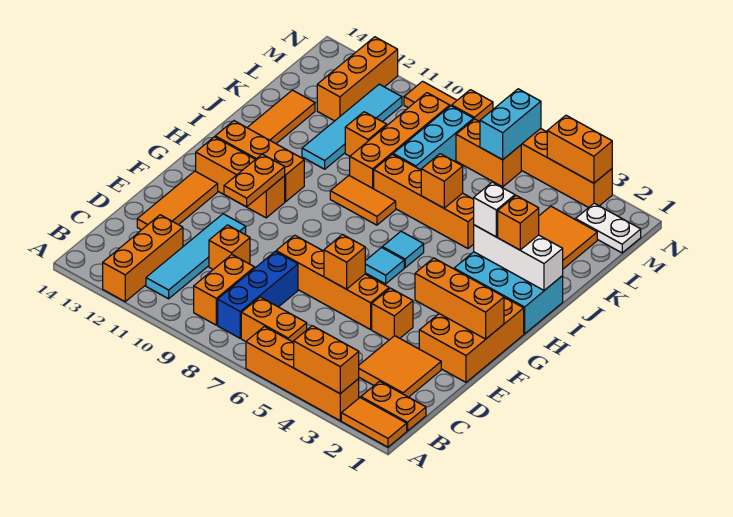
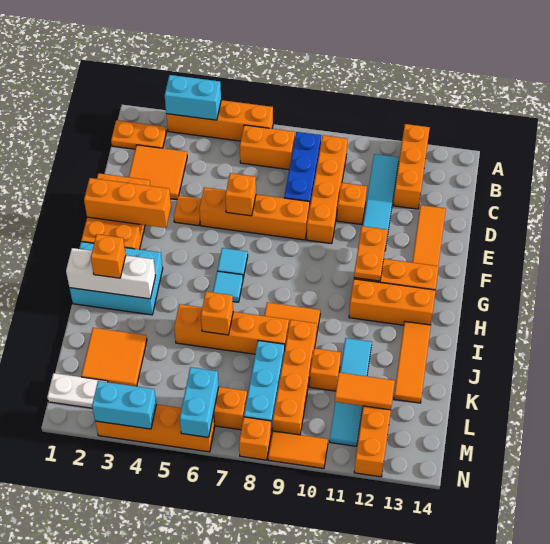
orange 1x2 tile [341,398,407,447] -> orange 1x2 tile moved to [335,373,395,410]
orange 1x2 brick [294,326,359,393] -> cyan 1x2 brick [165,75,221,120]
orange 1x2 brick [194,255,255,325] -> orange 1x4 brick [307,135,347,244]
orange 1x1 brick [372,288,413,340] -> orange 1x1 plate [174,196,201,226]
white 1x1 brick [473,182,515,237] -> none
orange 1x2 brick [547,115,612,183] -> cyan 1x2 brick [92,381,156,429]

